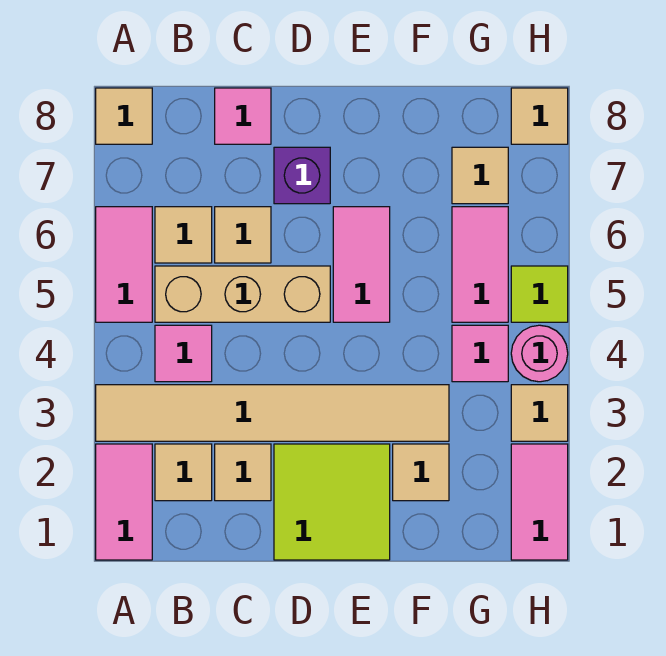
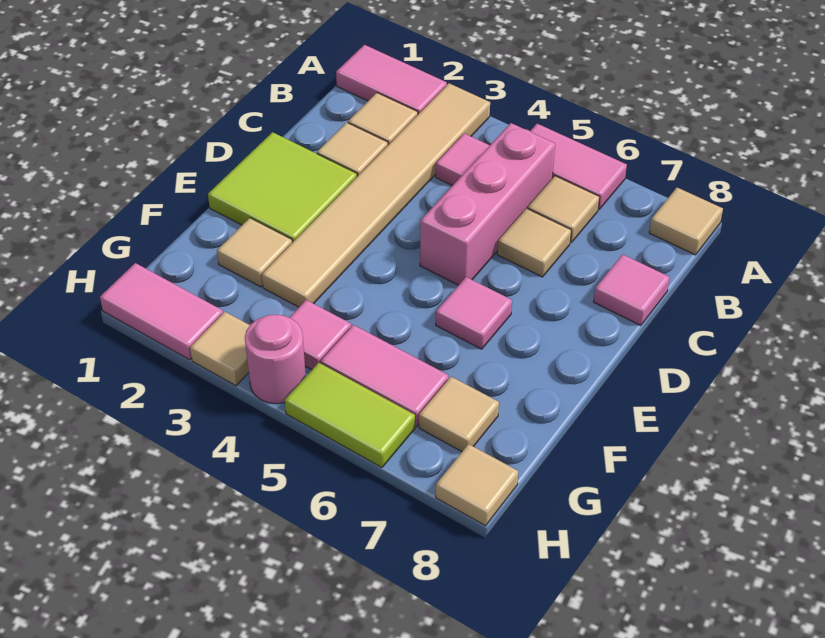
tan 1x3 brick [155,266,330,322] -> pink 1x3 brick [420,123,555,285]
purple 1x1 brick [274,147,330,204] -> none
pink 1x2 tile [333,207,390,322] -> pink 1x1 tile [436,277,512,349]
lime 1x1 tile [511,266,568,322] -> lime 1x2 tile [285,363,415,468]

